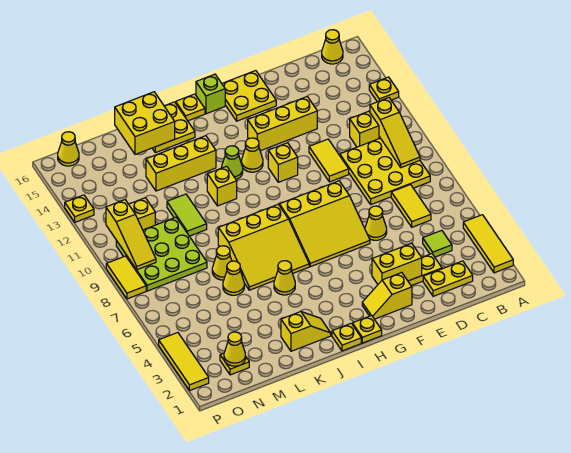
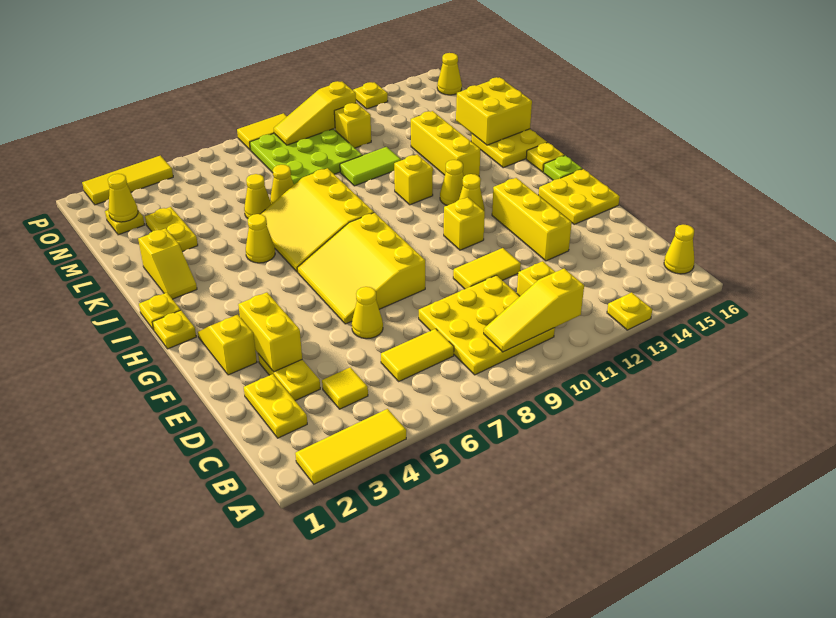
lime 1x1 tile [423,230,452,257] -> yellow 1x1 tile [322,367,368,409]
lime 1x1 brick [196,74,225,114] -> lime 1x1 plate [543,156,582,180]
lime 1x1 cone [221,146,243,179] -> yellow 1x1 cone [440,160,464,205]
none -> yellow 1x2 plate [145,207,198,252]

